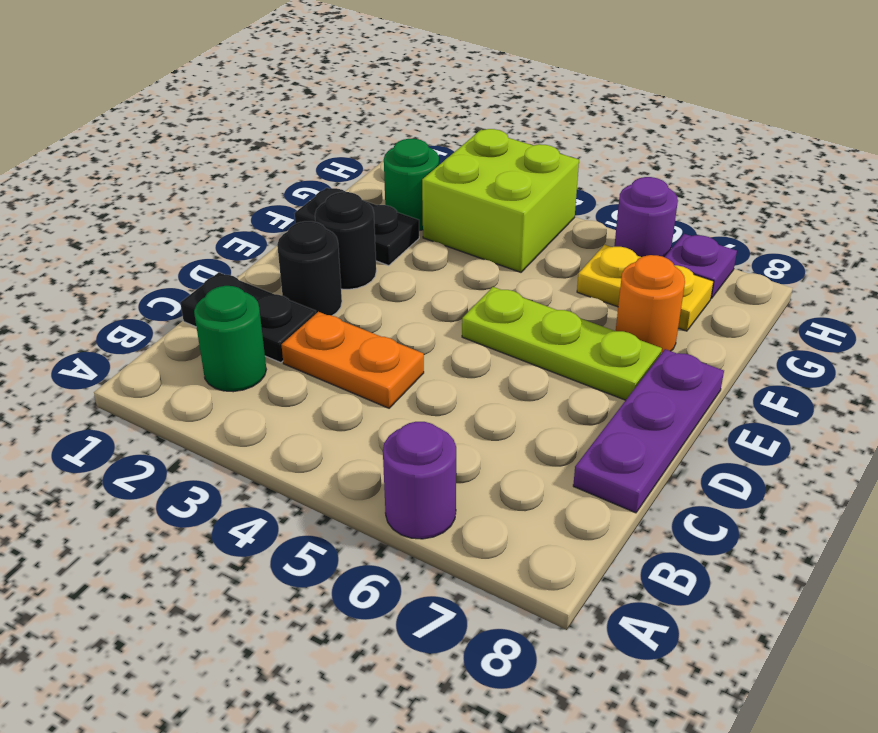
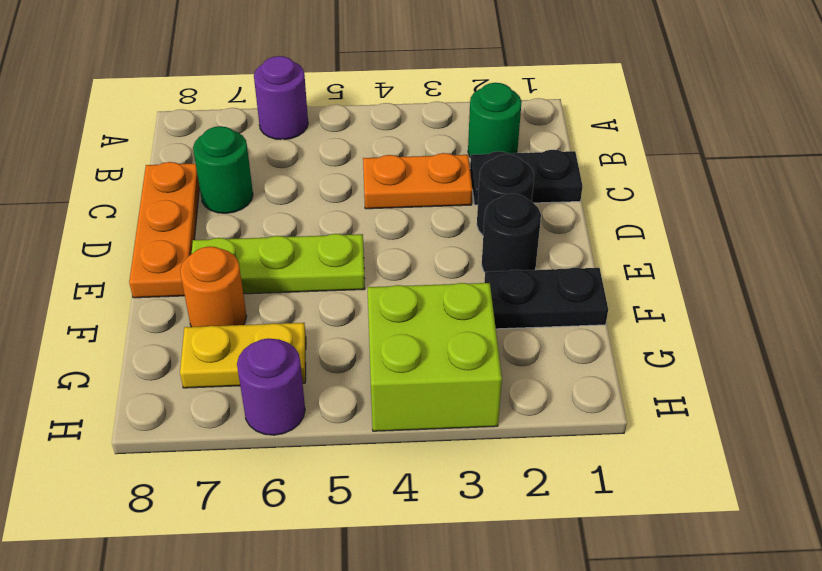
purple 1x3 plate [573,349,724,513] -> orange 1x3 plate [129,162,200,298]
green 1x1 round brick [384,139,439,231] -> green 1x1 round brick moved to [193,126,253,213]
purple 1x1 plate [665,234,737,299] -> none

